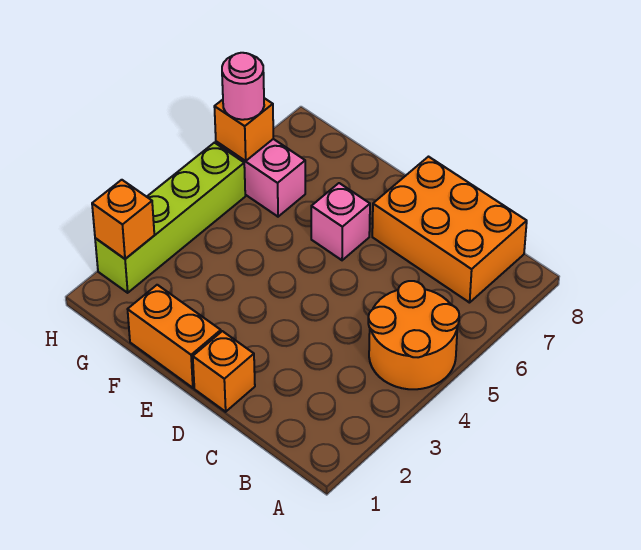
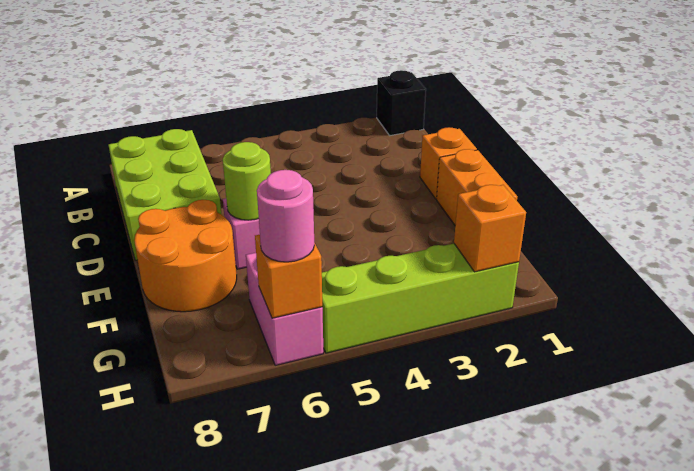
none -> black 1x1 brick [377,70,426,135]
orange 2x2 round brick [368,281,459,389] -> orange 2x2 round brick moved to [134,200,237,312]
orange 2x3 brick [372,157,527,303] -> lime 2x3 brick [108,129,222,260]
none -> lime 1x1 round brick [223,142,271,220]

